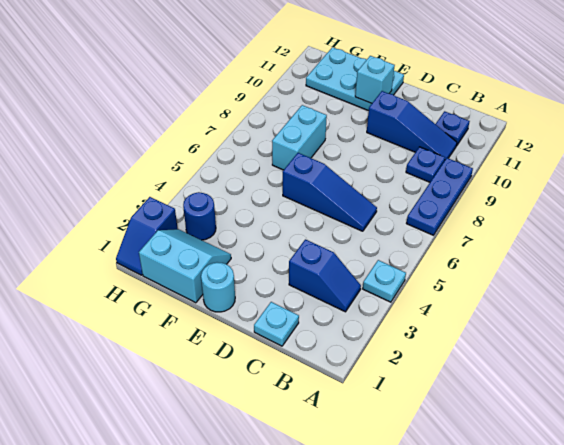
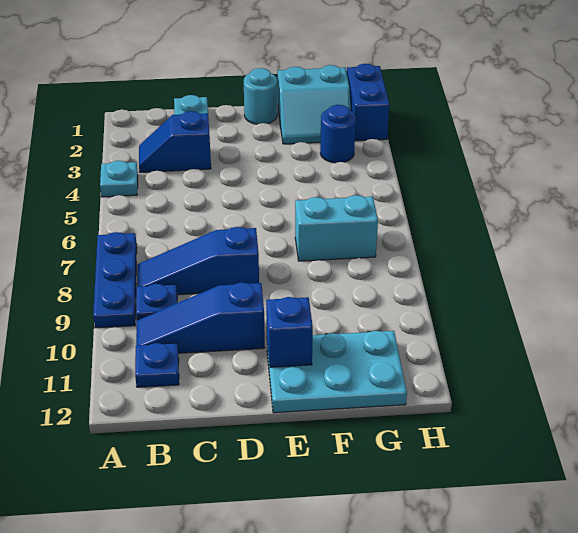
blue 1x3 slope [283,153,377,231] -> blue 1x3 slope moved to [137,227,259,295]
cyan 1x1 brick [355,56,395,103] -> blue 1x1 brick [266,297,313,367]
cyan 1x2 brick [272,105,327,170] -> cyan 1x2 brick turned to [295,195,378,261]
blue 1x2 slope [116,197,178,275] -> blue 1x2 brick [347,64,390,141]

